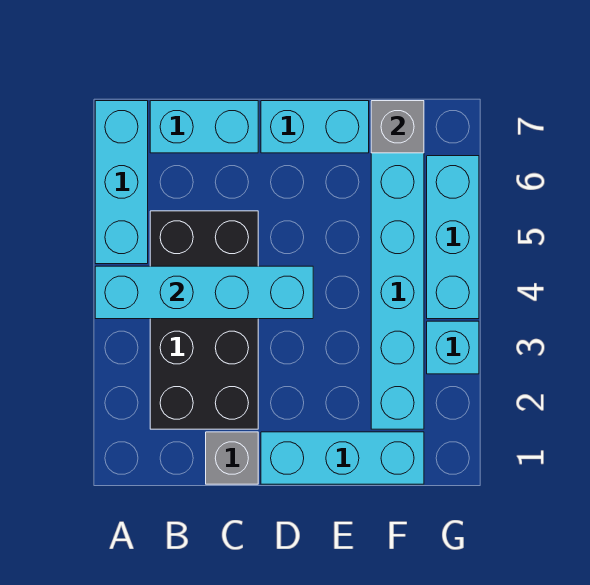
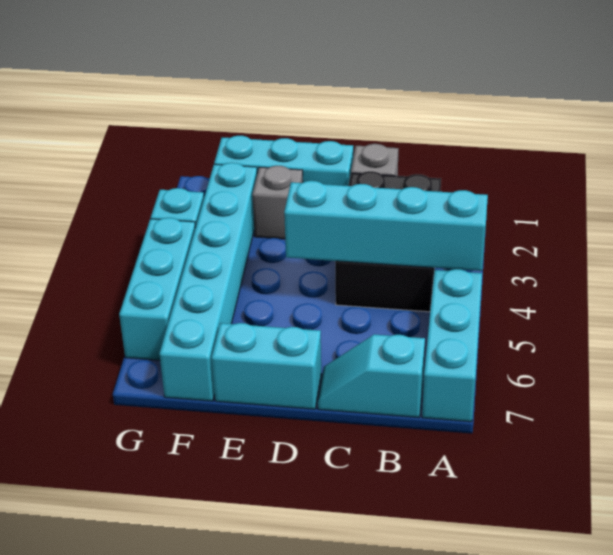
black 2x4 brick [150,211,258,429] -> black 2x3 brick [335,171,441,312]
cyan 1x2 brick [150,101,258,153] -> cyan 1x2 slope [318,334,425,418]
grey 1x1 brick [371,101,424,153] -> grey 1x1 brick moved to [252,166,303,239]

